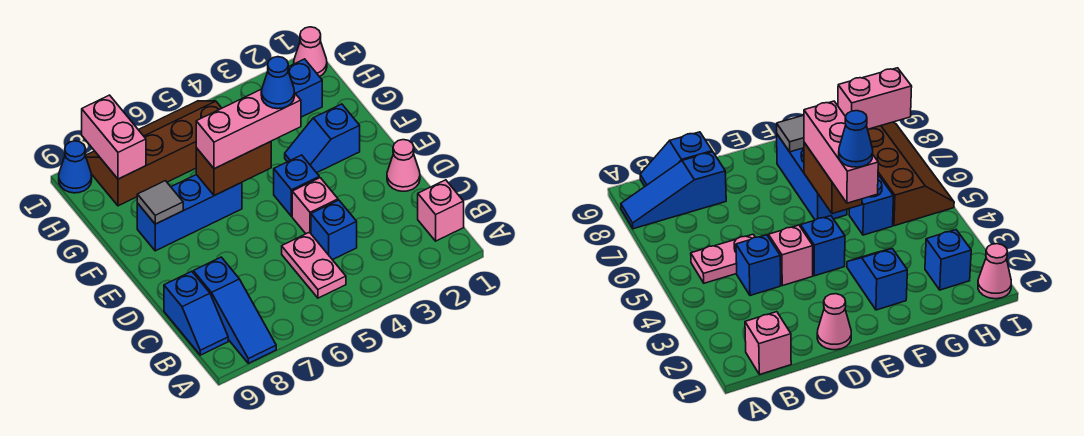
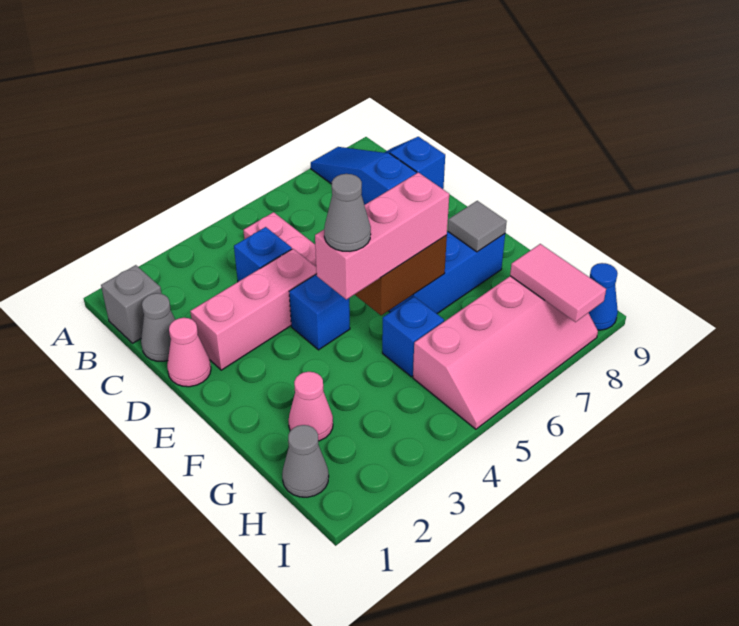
pink 1x1 brick [418,180,464,241] -> grey 1x1 brick [101,265,162,343]
none -> grey 1x1 cone [141,293,175,361]
pink 1x1 brick [292,178,338,234] -> pink 1x3 brick [190,249,317,370]
blue 1x2 slope [285,104,360,173] -> none
blue 1x1 cone [261,57,295,109] -> grey 1x1 cone [324,174,371,251]
none -> grey 1x1 cone [282,425,329,497]
blue 1x1 brick [288,59,322,117] -> none
brown 2x4 slope [85,101,222,206] -> pink 2x4 slope [413,276,598,429]
pink 1x2 brick [82,95,146,179] -> pink 1x2 tile [510,244,606,322]
pink 1x1 cone [294,27,327,77] -> pink 1x1 cone moved to [289,372,333,441]

